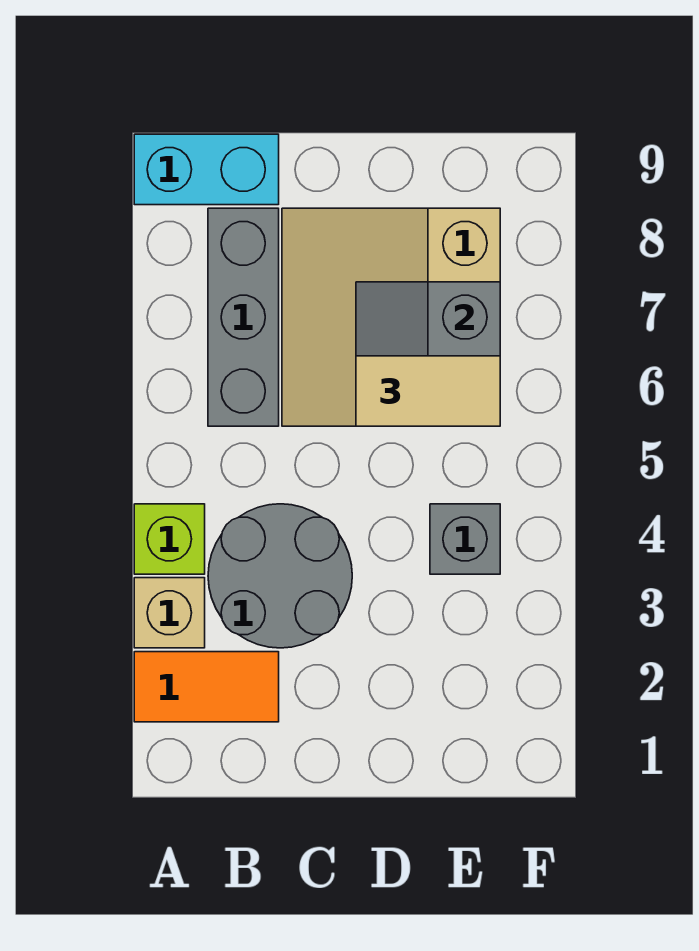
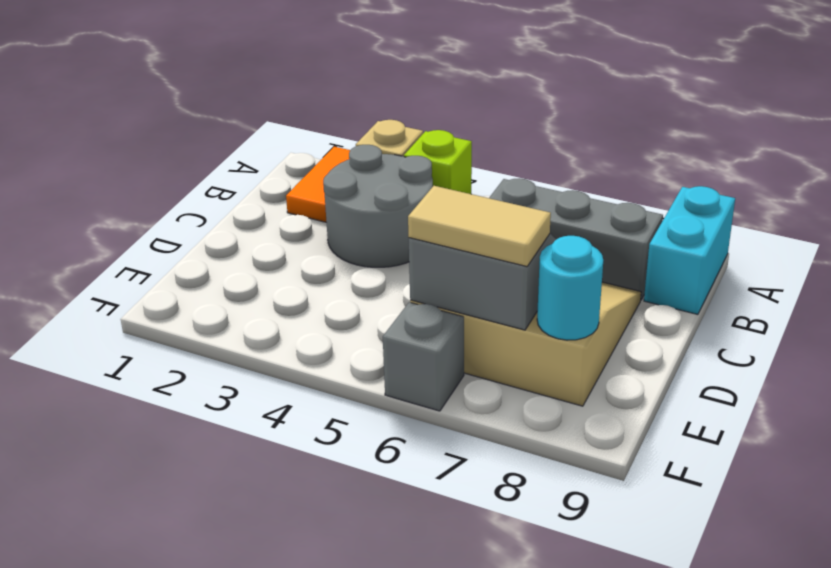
tan 1x2 tile [356,356,500,426] -> tan 1x2 tile turned to [408,186,551,267]
grey 1x1 brick [430,504,500,574] -> grey 1x1 brick moved to [383,302,464,411]
none -> cyan 1x1 round brick [537,236,603,340]

